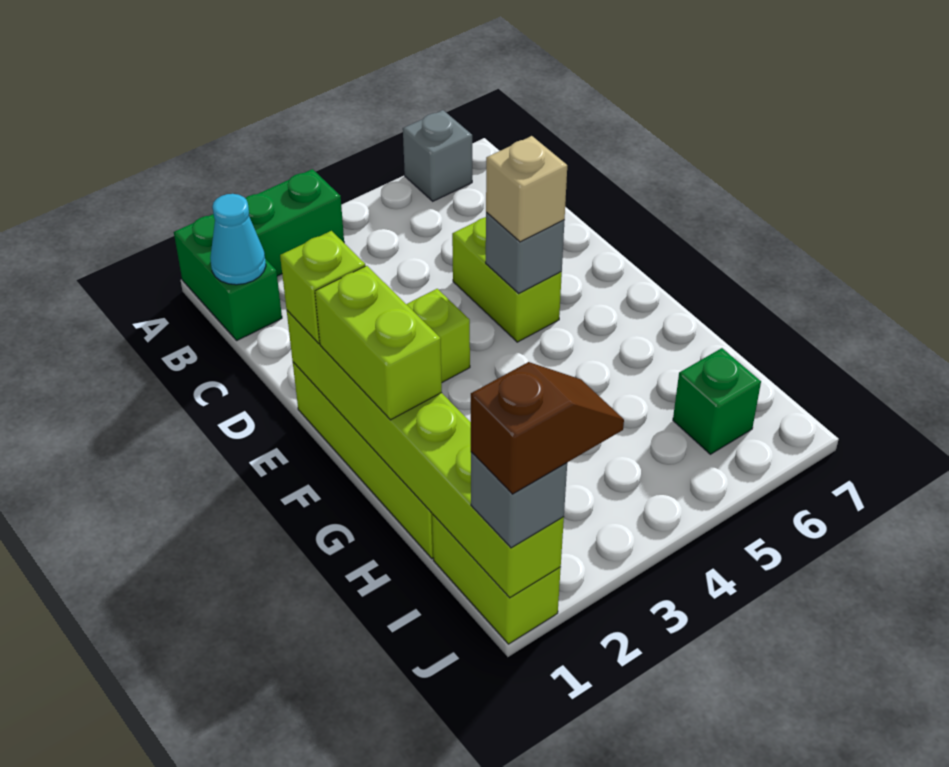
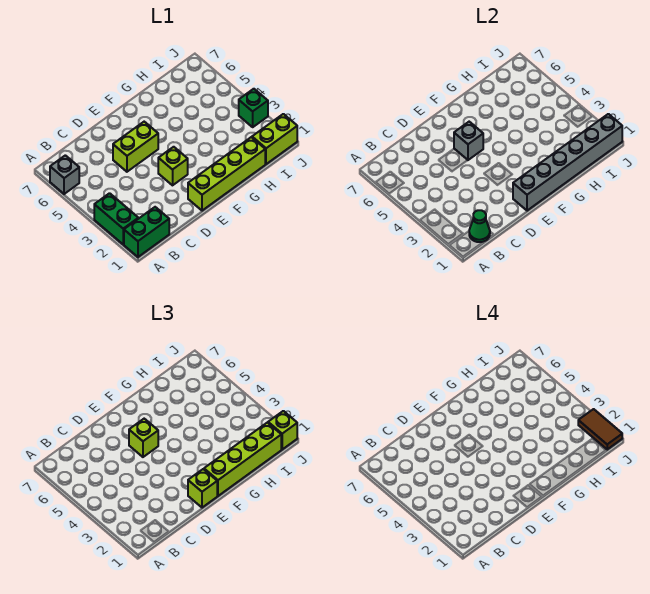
cyan 1x1 cone [210,194,266,285] -> green 1x1 cone [469,210,490,242]
lime 1x6 brick [287,311,564,598] -> grey 1x6 brick [513,114,622,211]
tan 1x1 brick [486,136,567,242] -> lime 1x1 brick [129,419,158,457]
lime 1x2 brick [315,266,442,420] -> lime 1x4 brick [204,423,281,496]
green 1x1 brick [673,348,761,454] -> green 1x1 brick moved to [239,89,268,127]
grey 1x1 brick [471,452,567,548] -> lime 1x1 brick [268,411,297,449]
brown 1x2 slope [471,362,624,494] -> brown 1x2 tile [578,409,622,449]

